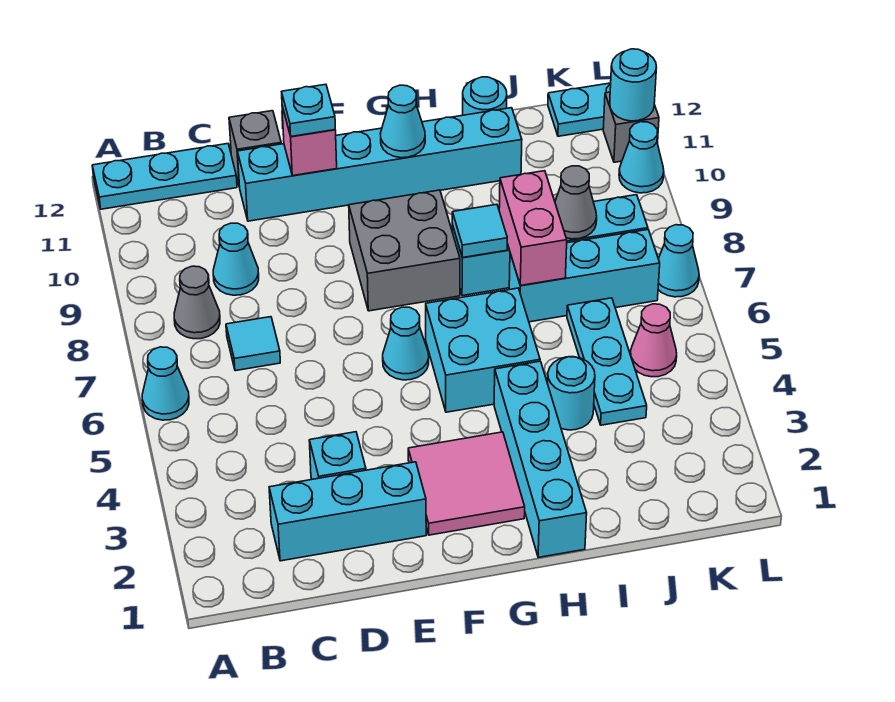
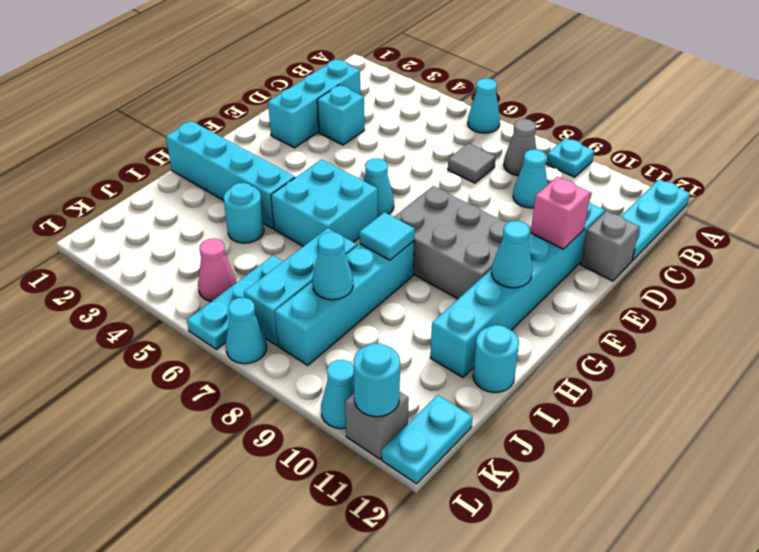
cyan 1x1 tile [226,317,280,371] -> grey 1x1 tile [448,144,496,183]
cyan 1x1 plate [282,84,335,136] -> cyan 1x1 plate moved to [546,138,594,177]
pink 2x2 tile [408,432,525,535] -> none
grey 2x2 brick [349,190,460,311] -> grey 2x3 brick [394,186,508,299]
pink 1x2 brick [499,171,567,286] -> none
cyan 1x3 plate [567,298,647,425] -> cyan 1x3 plate turned to [187,256,283,349]
grey 1x1 cone [555,166,597,239] -> cyan 1x1 cone [312,232,353,300]

